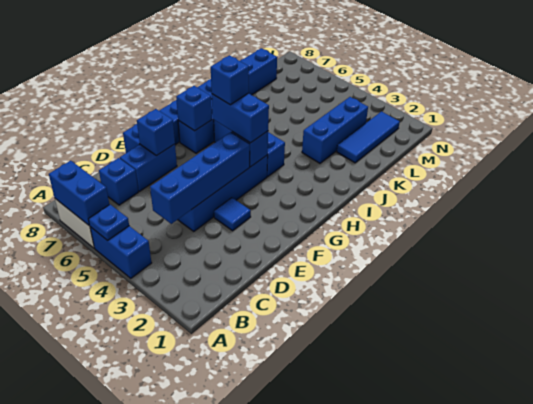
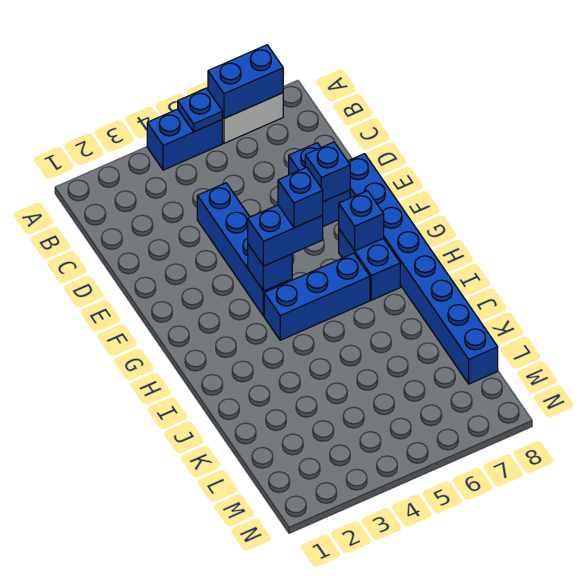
blue 1x4 brick [150,132,250,224] -> none
blue 1x1 brick [99,158,138,205] -> none
blue 1x1 tile [214,198,251,231] -> none
blue 1x3 brick [302,97,368,163] -> none
blue 1x3 tile [337,111,400,163] -> none

